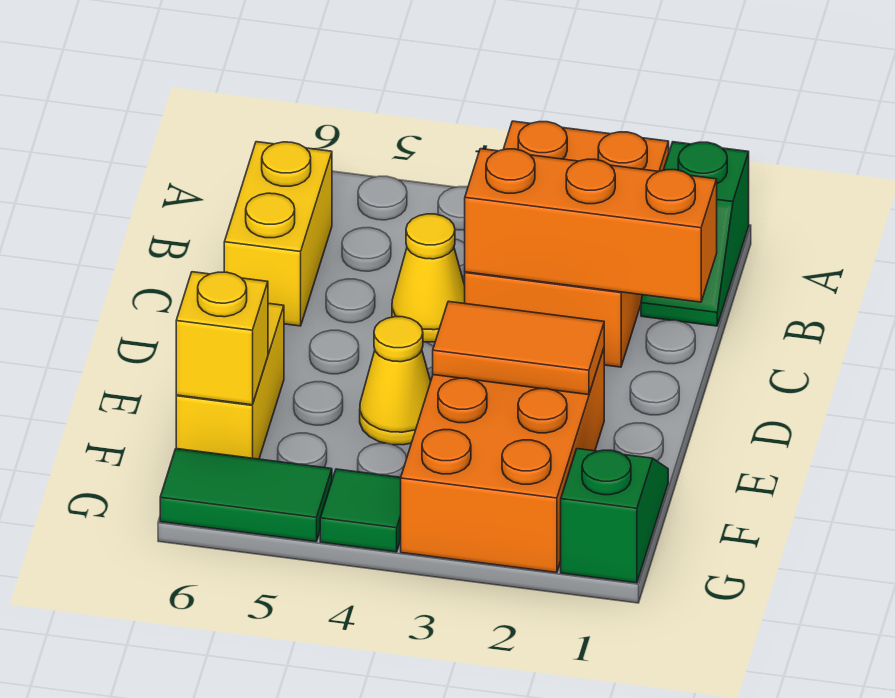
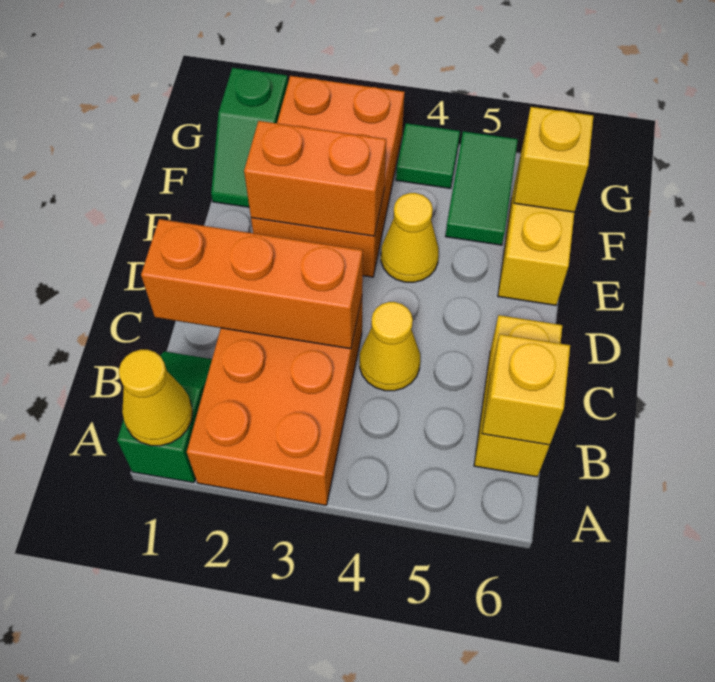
none -> yellow 1x1 cone [119,350,193,446]
none -> yellow 1x1 brick [482,334,570,445]
orange 1x2 tile [433,301,604,395] -> orange 1x2 brick [244,121,386,236]
green 1x2 tile [160,449,332,542] -> green 1x2 tile turned to [446,131,518,245]

